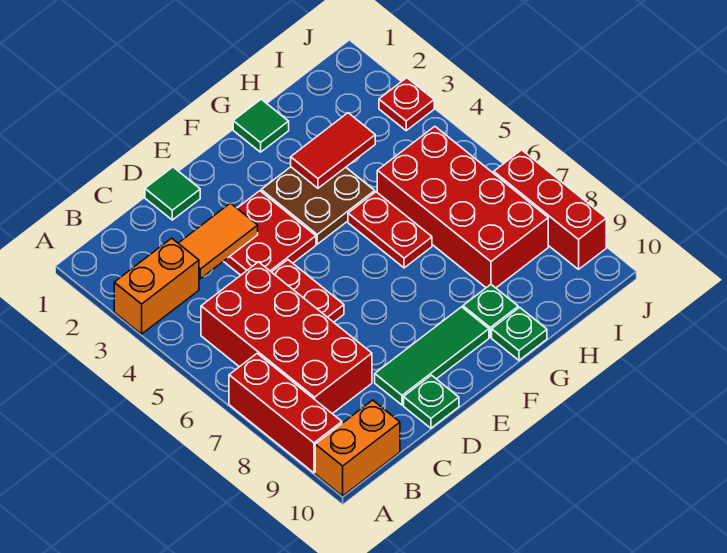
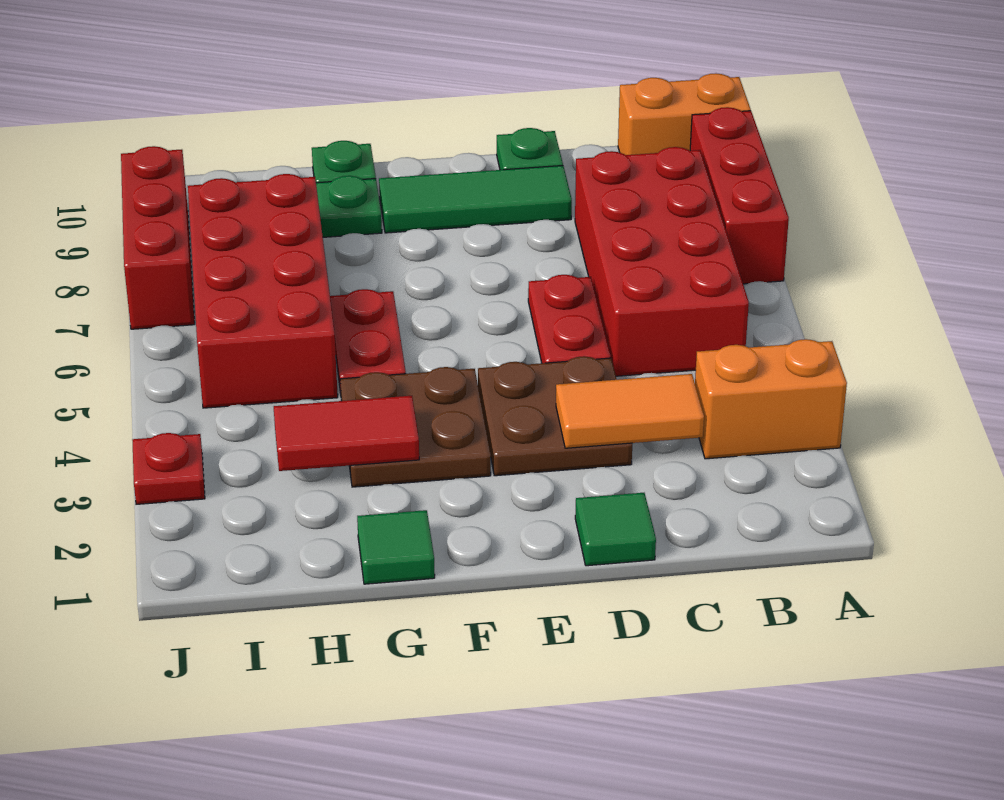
red 2x2 plate [224,191,316,275] -> brown 2x2 plate [478,356,632,476]

